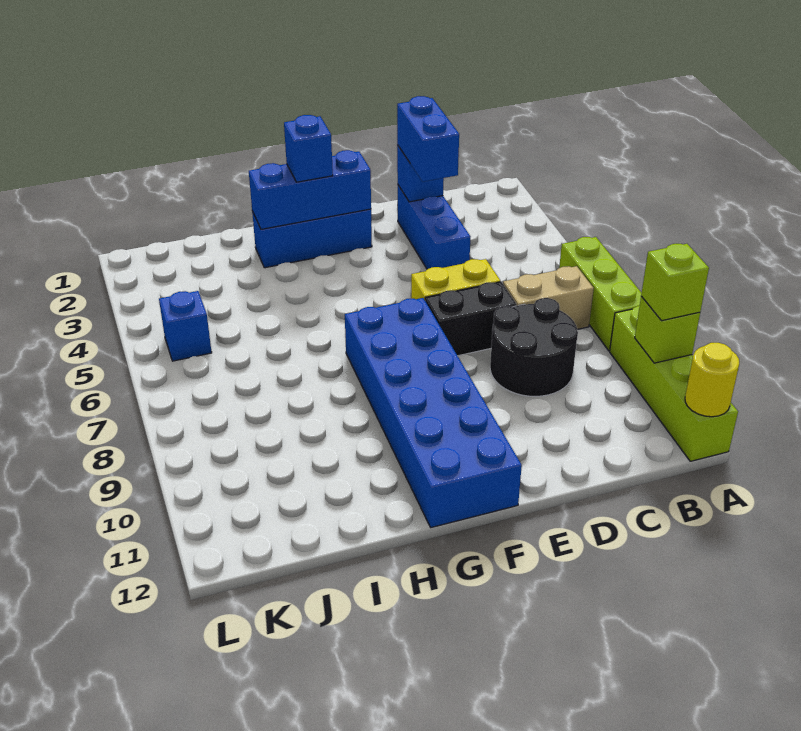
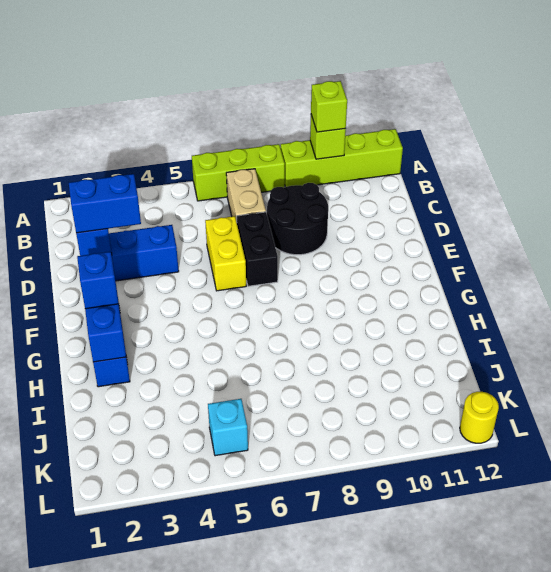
yellow 1x1 round brick [685,343,739,417] -> yellow 1x1 round brick moved to [460,392,499,443]
blue 2x6 brick [345,298,522,527] -> none
blue 1x1 brick [159,291,212,361] -> cyan 1x1 brick [208,399,248,456]

